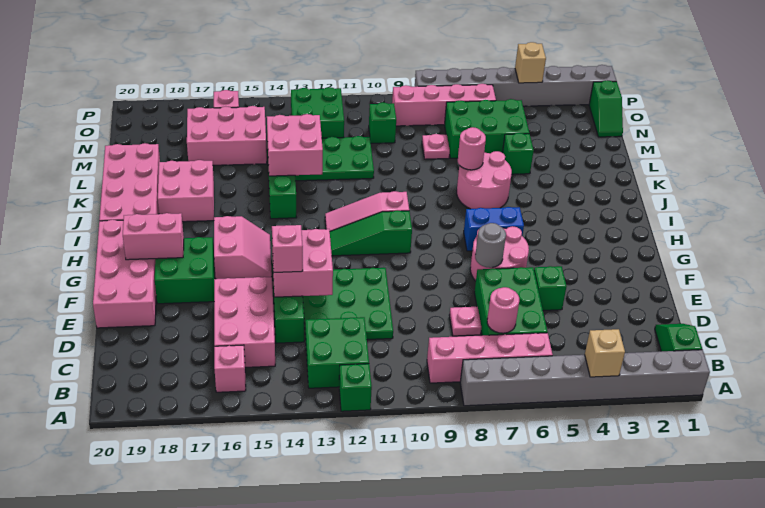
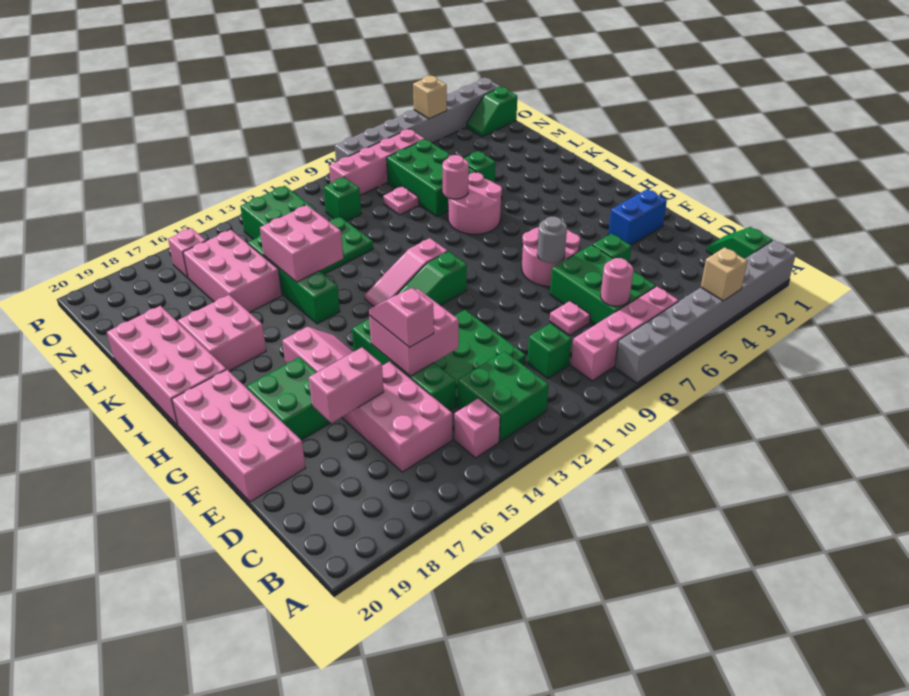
green 1x1 brick [339,364,372,411] -> green 1x1 brick moved to [527,323,571,379]
pink 1x1 brick [214,345,246,392] -> pink 1x1 brick moved to [455,398,500,458]
pink 1x2 brick [123,213,184,260] -> pink 1x2 brick moved to [309,347,384,423]
blue 1x2 brick [464,207,524,251] -> blue 1x2 brick moved to [608,189,667,245]
green 2x3 brick [444,99,529,158] -> green 2x3 brick turned to [387,139,476,216]
pink 2x3 brick [187,106,267,165] -> pink 2x3 brick turned to [183,230,282,313]
green 1x2 slope [589,80,623,137] -> green 1x2 slope turned to [467,87,517,137]

